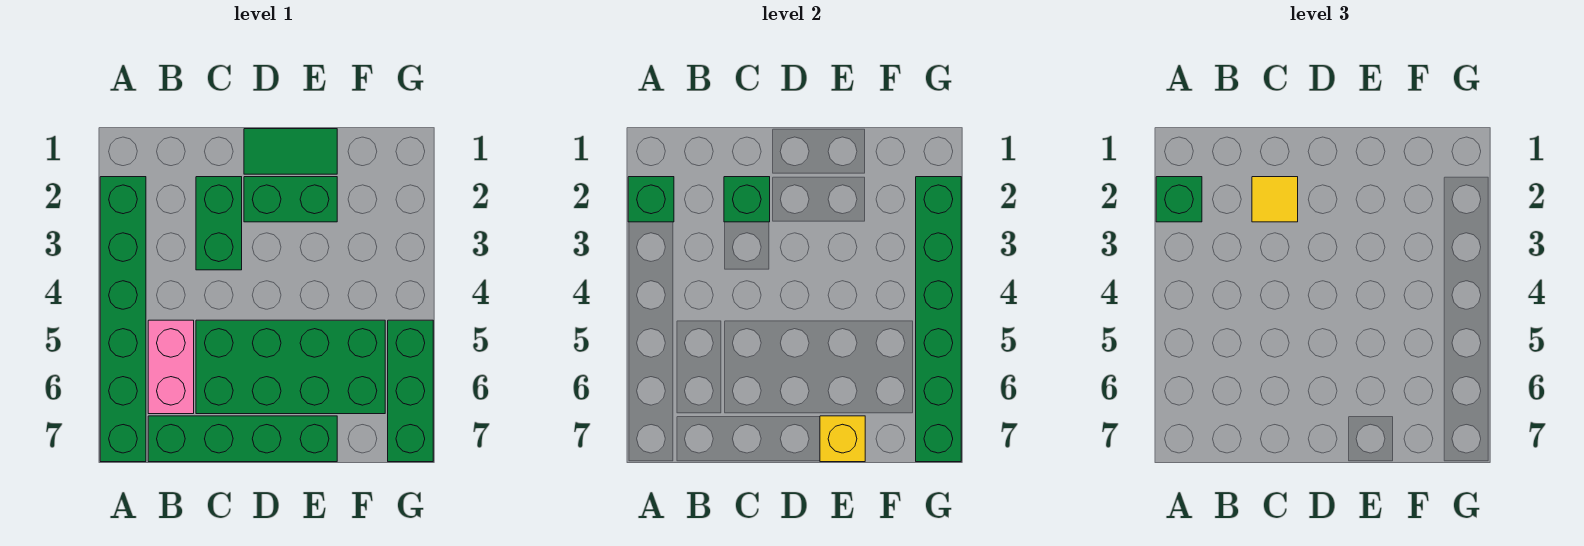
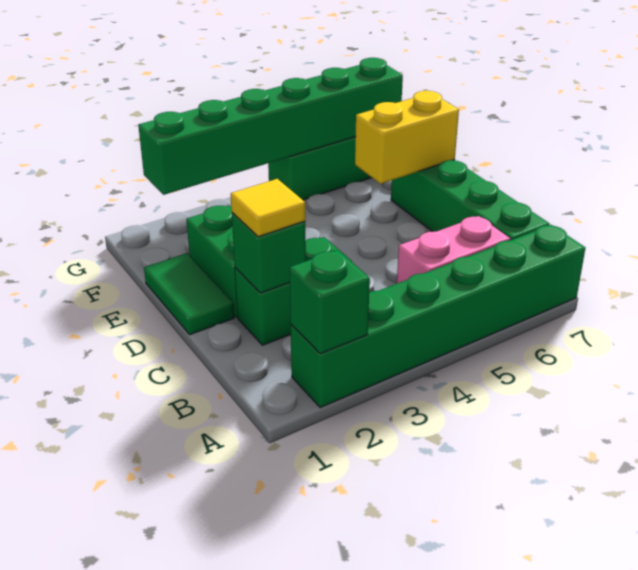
green 1x1 brick [1156,177,1202,222] -> none
green 2x4 brick [196,320,385,414] -> none
yellow 1x1 brick [820,416,865,462] -> yellow 1x2 brick [355,91,459,184]

